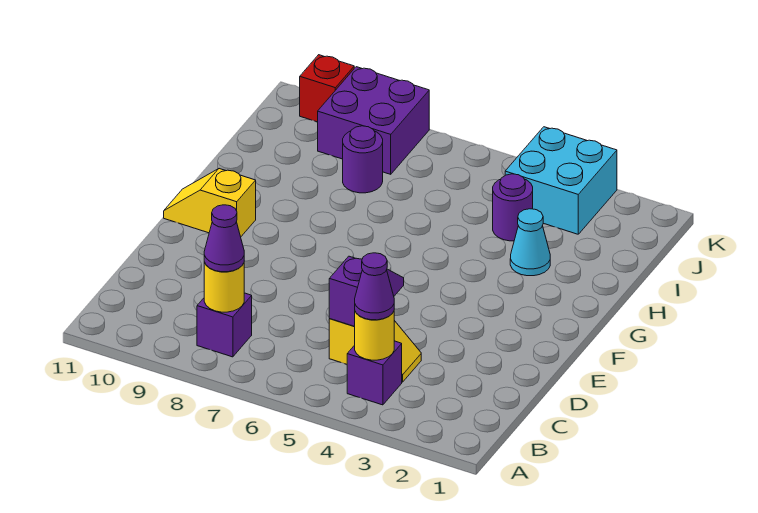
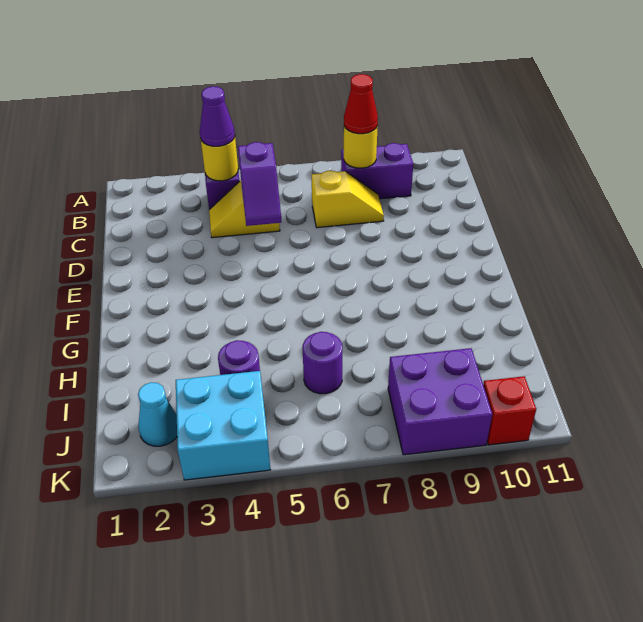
purple 1x1 brick [197,293,252,357] -> purple 1x2 brick [341,143,413,199]
purple 1x1 cone [204,205,244,272] -> red 1x1 cone [344,74,378,134]
yellow 1x2 slope [164,169,256,237] -> yellow 1x2 slope moved to [312,171,384,228]
cyan 1x1 cone [510,209,550,276] -> cyan 1x1 cone moved to [138,382,177,446]
purple 1x1 round brick [343,126,383,193] -> purple 1x1 round brick moved to [303,332,342,394]

